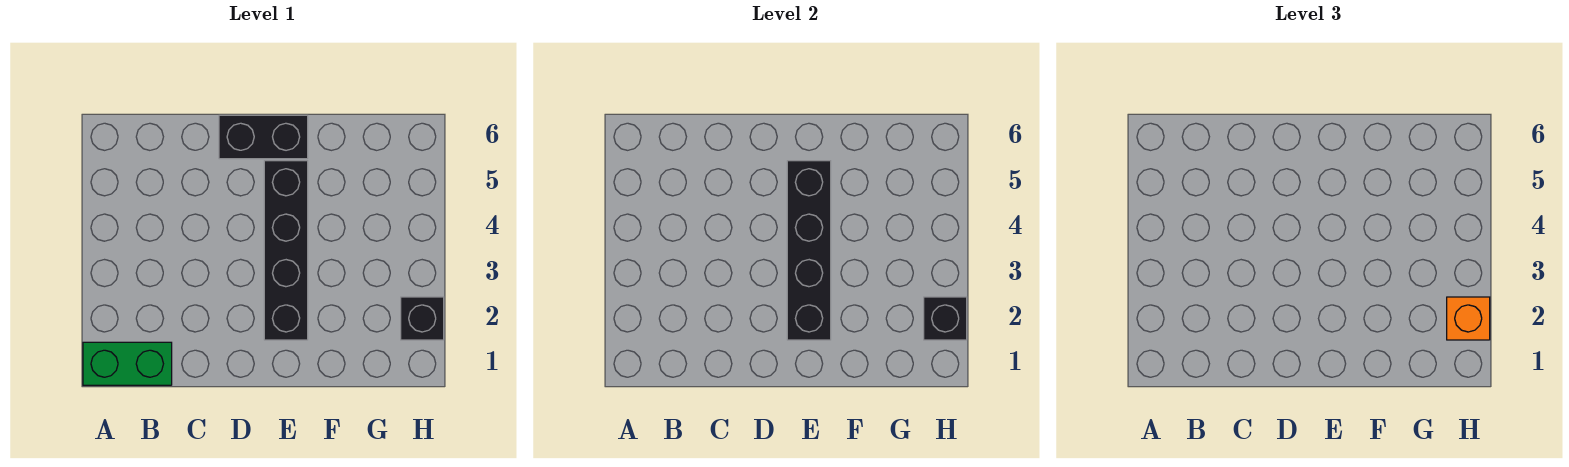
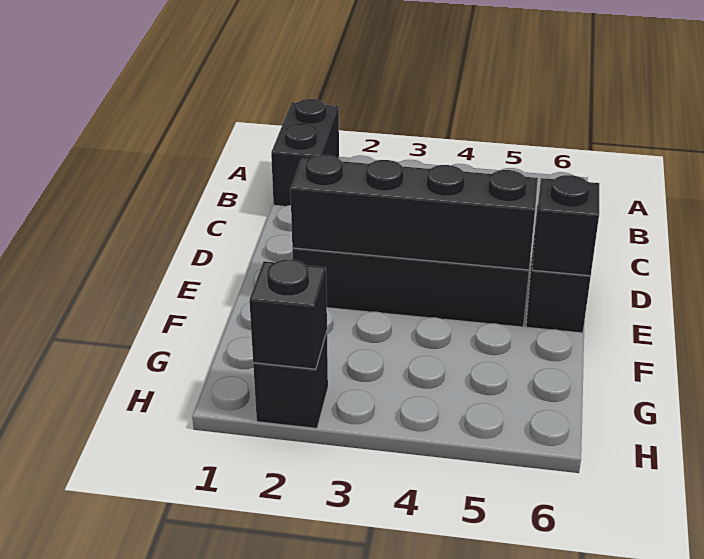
green 1x2 brick [83,342,172,385] -> black 1x2 brick [271,99,339,206]
none -> black 1x1 brick [532,175,599,276]
orange 1x1 brick [1447,297,1490,340] -> none

